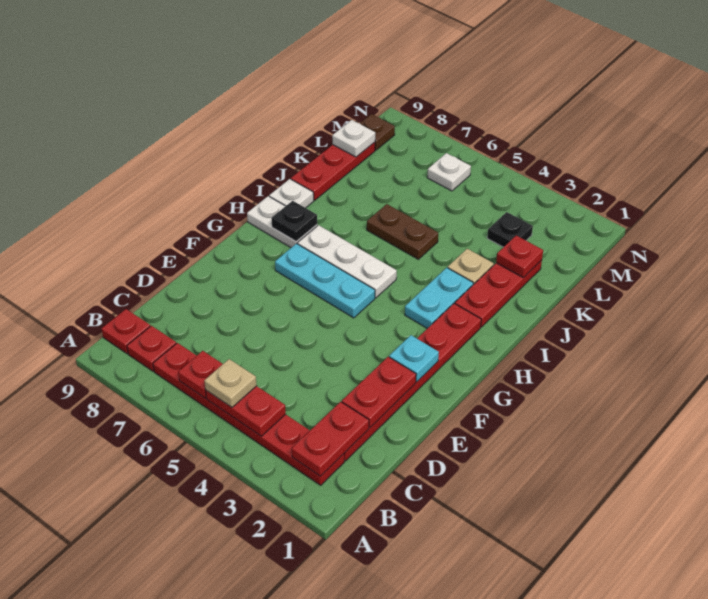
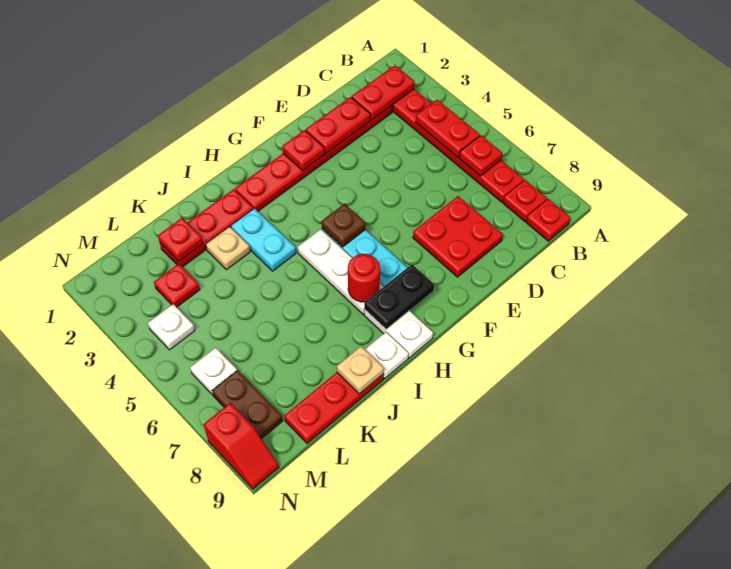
tan 1x1 plate [204,359,257,407] -> tan 1x1 plate moved to [337,346,384,394]
none -> red 2x2 plate [413,196,503,277]
cyan 1x1 plate [389,335,439,382] -> red 1x1 plate [282,130,325,171]
cyan 1x2 plate [405,268,473,328] -> cyan 1x2 plate turned to [231,208,296,271]
none -> red 1x1 round brick [348,254,380,302]
black 1x1 plate [271,201,317,241] -> black 1x2 plate [364,264,434,329]
brown 1x2 plate [367,204,438,259] -> brown 1x2 plate moved to [212,370,283,439]
black 1x1 plate [487,212,533,247] -> red 1x1 plate [154,264,200,307]
white 1x1 plate [332,120,375,157] -> white 1x1 plate moved to [148,304,195,350]
brown 1x1 plate [360,114,395,150] -> brown 1x1 plate moved to [322,204,365,247]
none -> red 1x2 slope [204,403,279,489]

